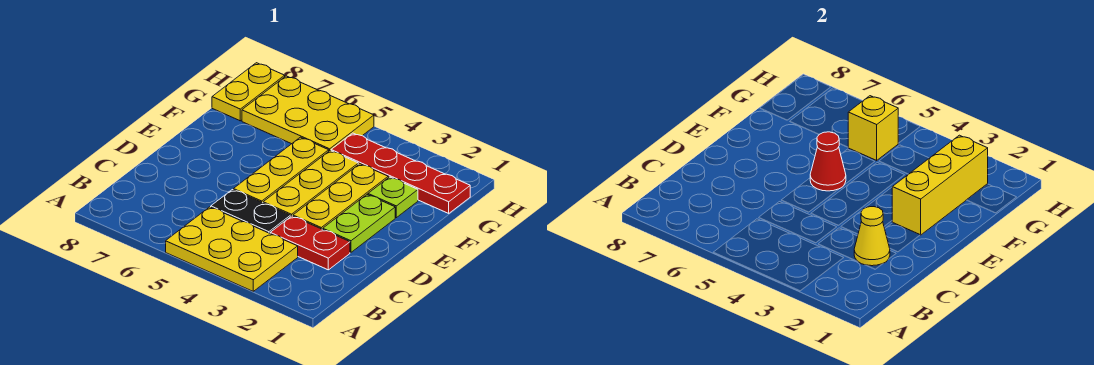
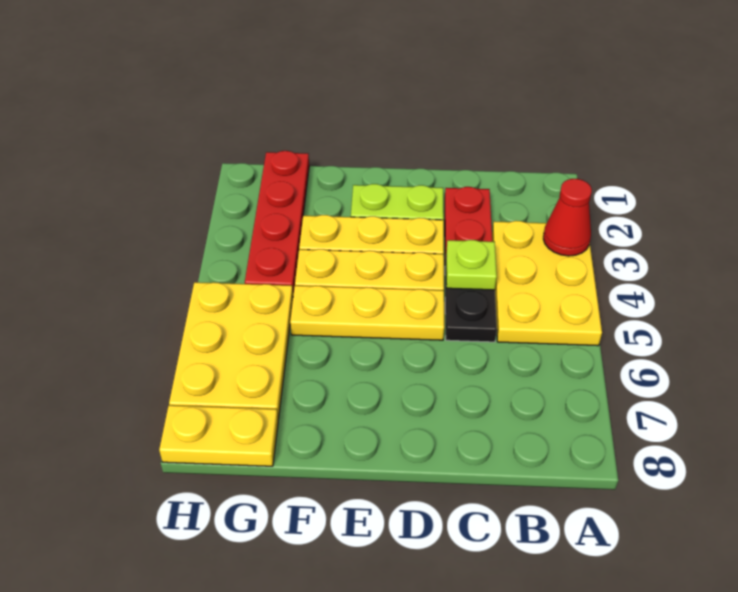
yellow 1x1 cone [854,207,890,266] -> none
yellow 1x3 brick [892,135,988,235] -> none
red 1x1 cone [810,132,846,191] -> red 1x1 cone moved to [543,179,592,256]
lime 1x1 plate [368,177,418,218] -> lime 1x1 plate moved to [446,240,497,290]
yellow 1x1 brick [848,96,898,160] -> none

